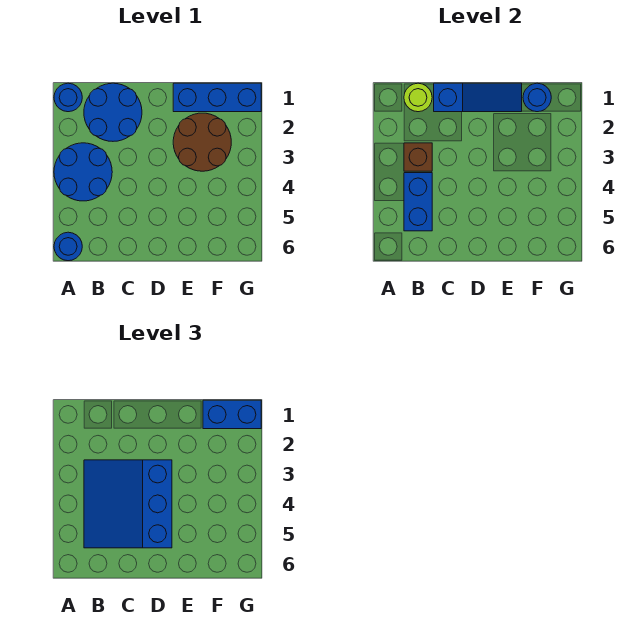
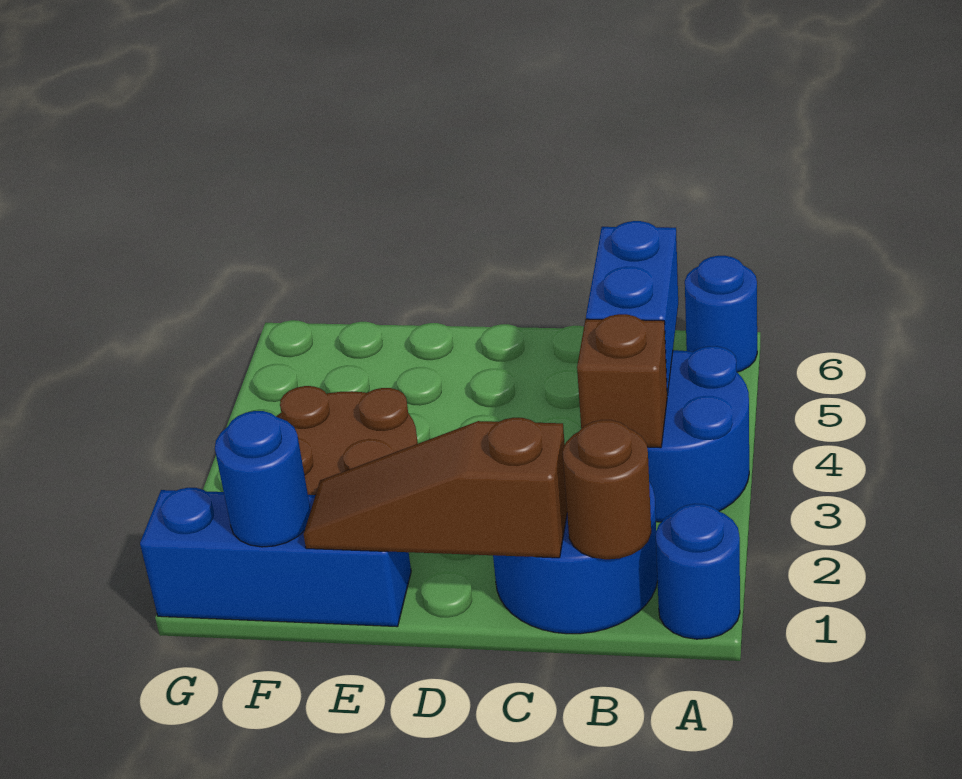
lime 1x1 round brick [404,83,432,112] -> brown 1x1 round brick [563,420,651,559]
blue 3x3 slope [84,460,172,548] -> none
blue 1x3 slope [434,83,522,112] -> brown 1x3 slope [304,418,567,558]
blue 1x2 brick [203,400,261,429] -> none

